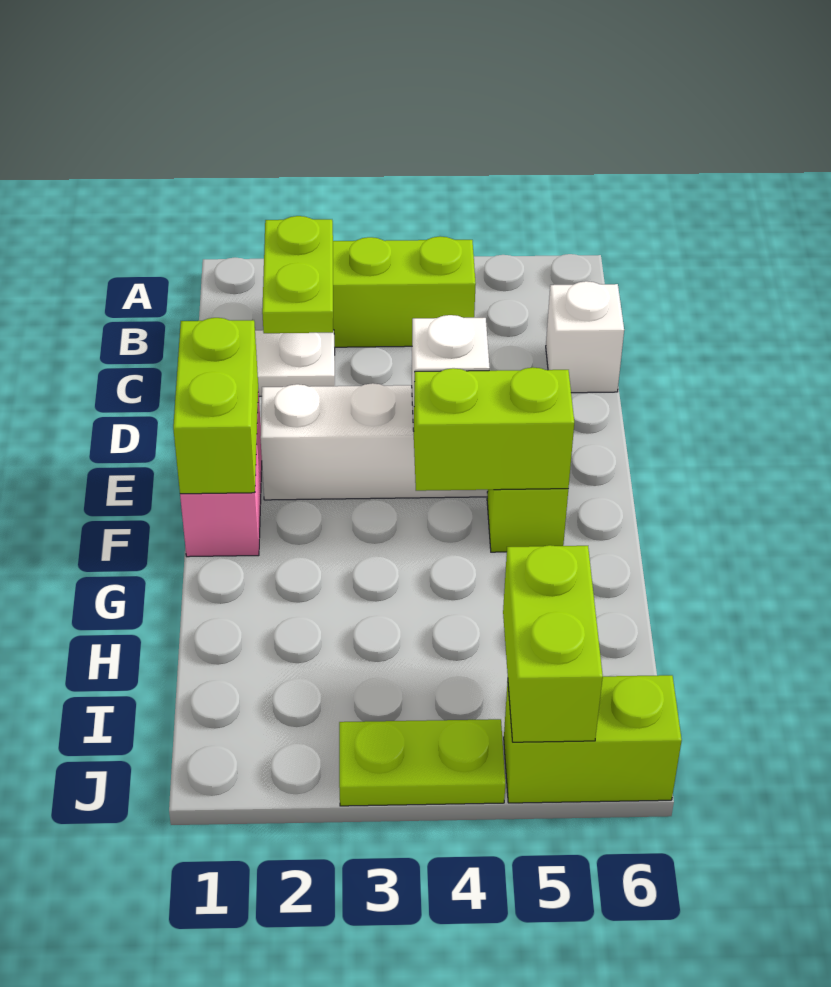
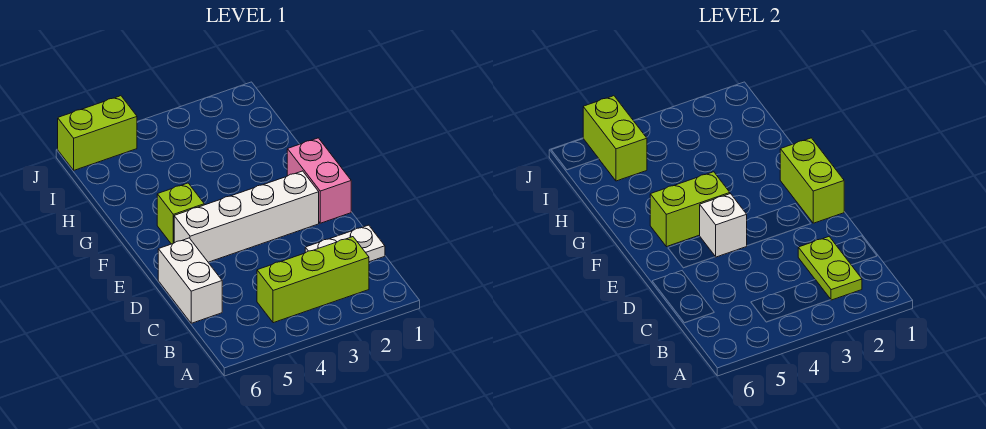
white 1x1 brick [546,281,624,393] -> white 1x2 brick [158,238,222,323]
lime 1x2 plate [339,719,505,806] -> none

